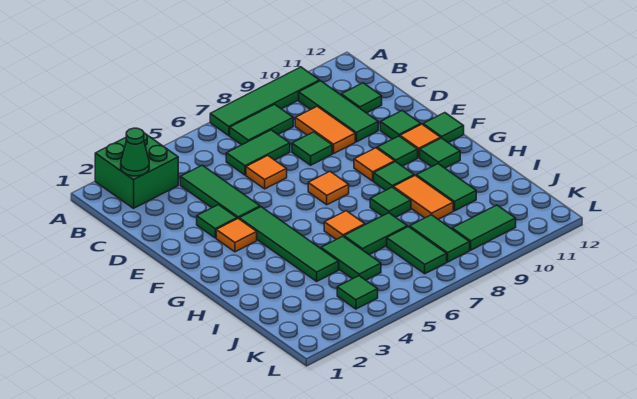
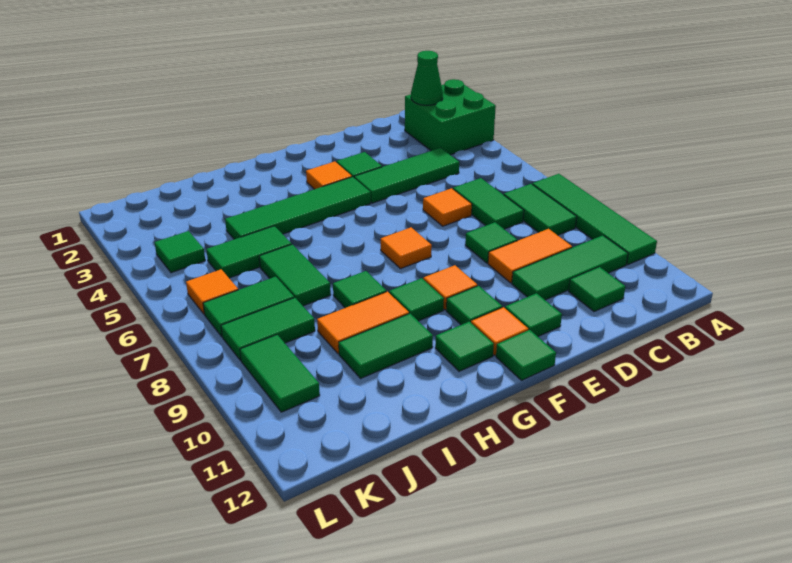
orange 1x1 tile [324,211,365,239] -> orange 1x1 tile moved to [186,269,238,314]

